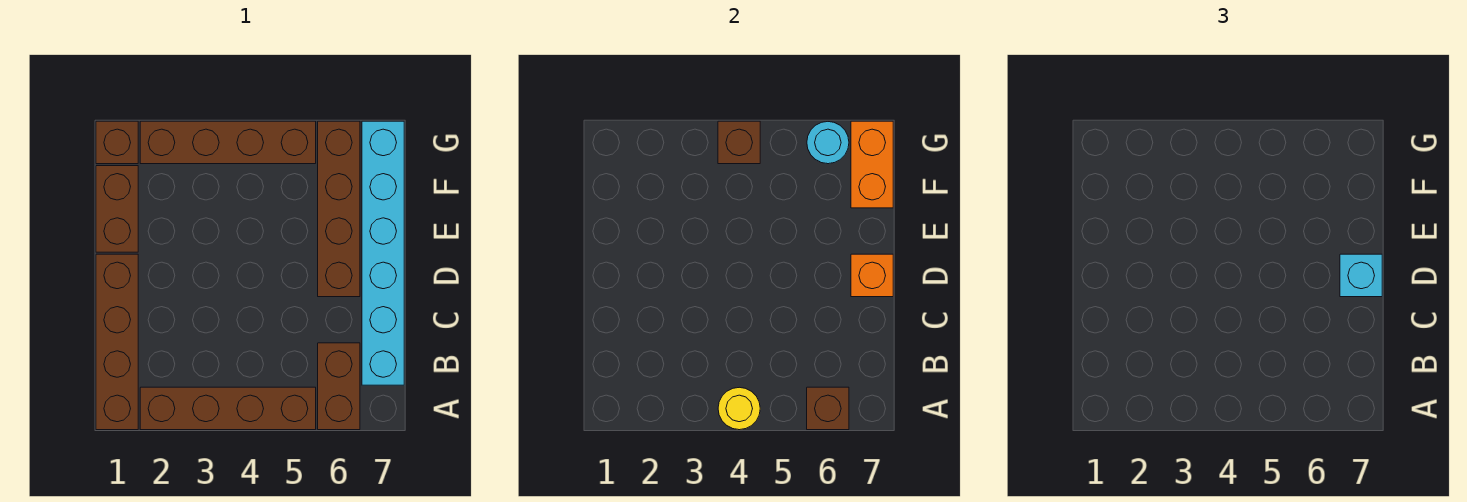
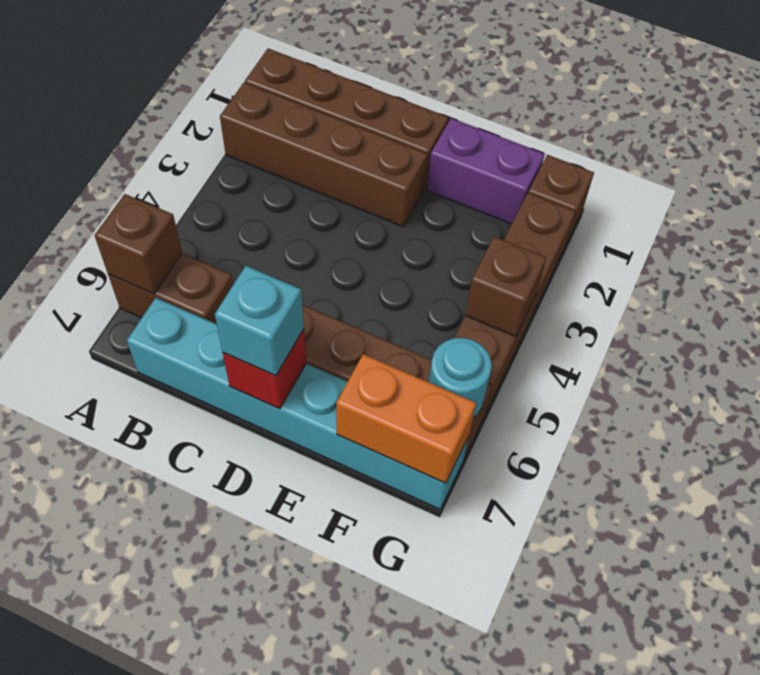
brown 1x4 brick [140,387,316,430] -> brown 1x4 brick turned to [220,83,427,227]
yellow 1x1 round brick [718,387,760,430] -> none
orange 1x1 brick [851,254,893,297] -> red 1x1 brick [223,329,306,409]
brown 1x2 brick [96,166,138,252] -> purple 1x2 brick [427,118,545,224]

